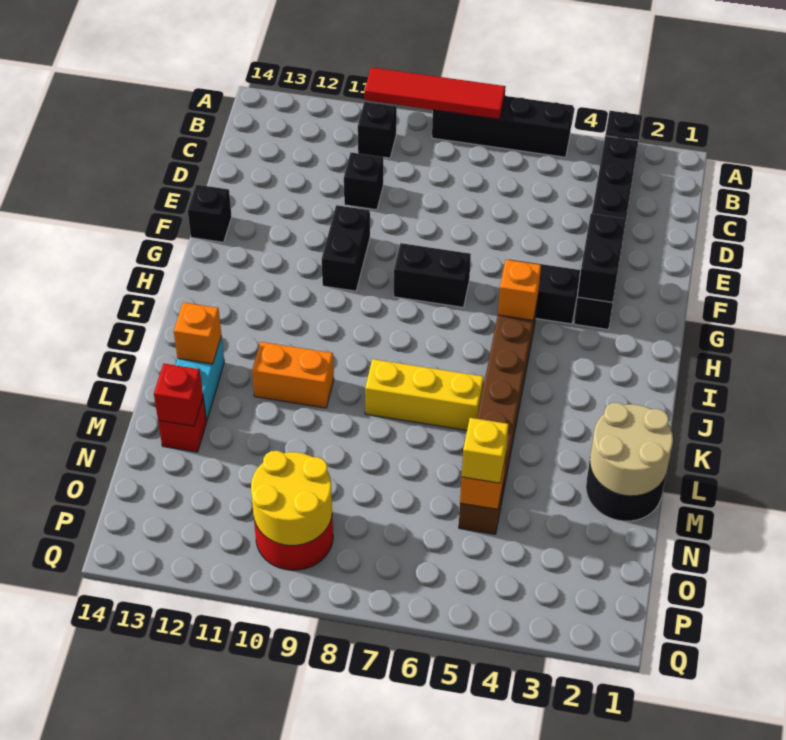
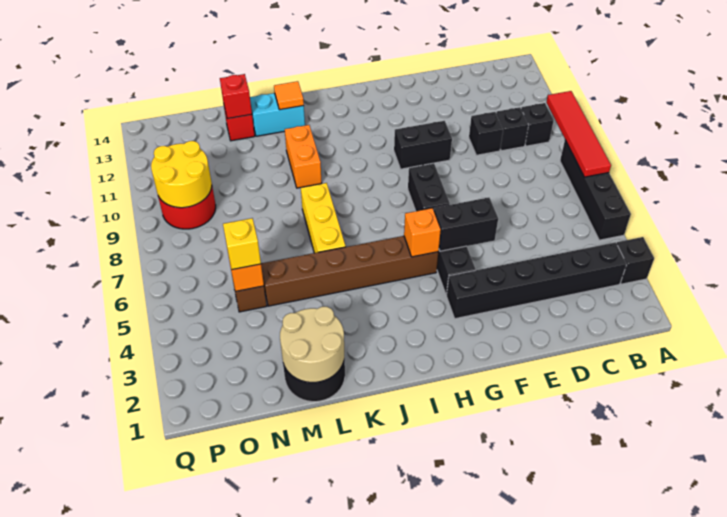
black 1x2 brick [577,214,626,302] -> black 1x2 brick moved to [434,198,498,251]
black 1x1 brick [187,185,232,242] -> black 1x1 brick moved to [496,107,529,151]
orange 1x1 brick [174,302,221,364] -> orange 1x1 tile [274,81,304,110]

